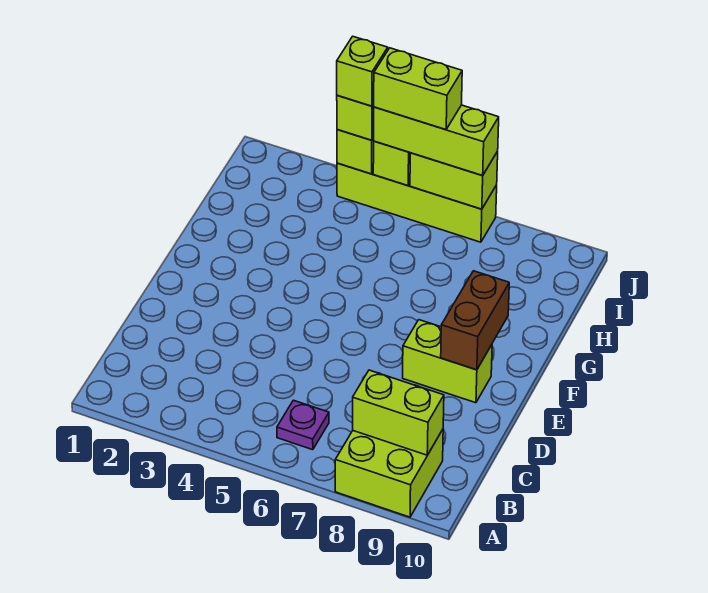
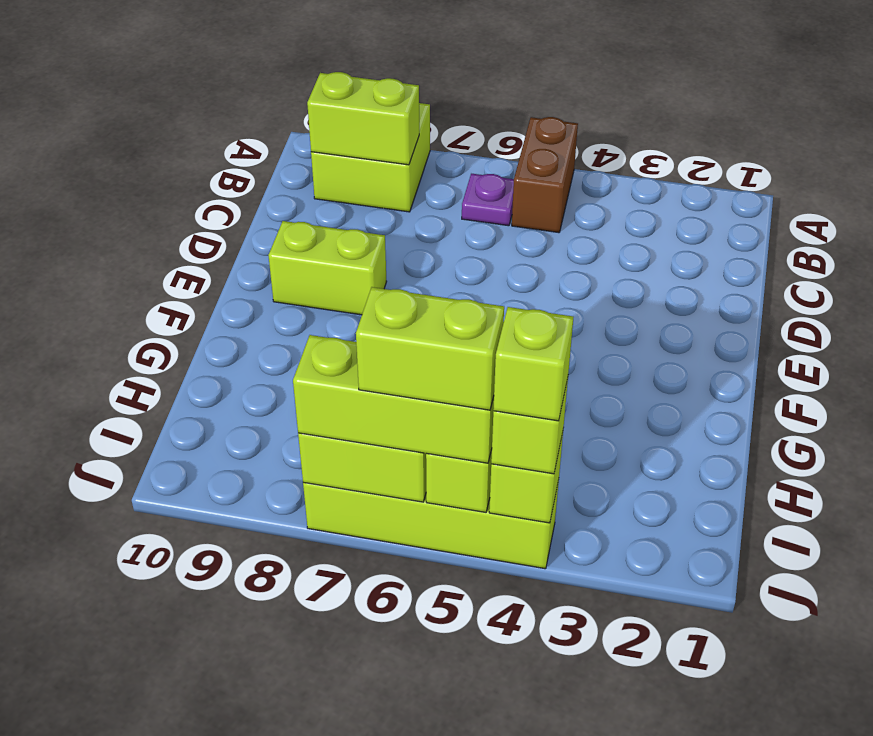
brown 1x2 brick [441,271,509,370] -> brown 1x2 brick moved to [512,117,578,233]

